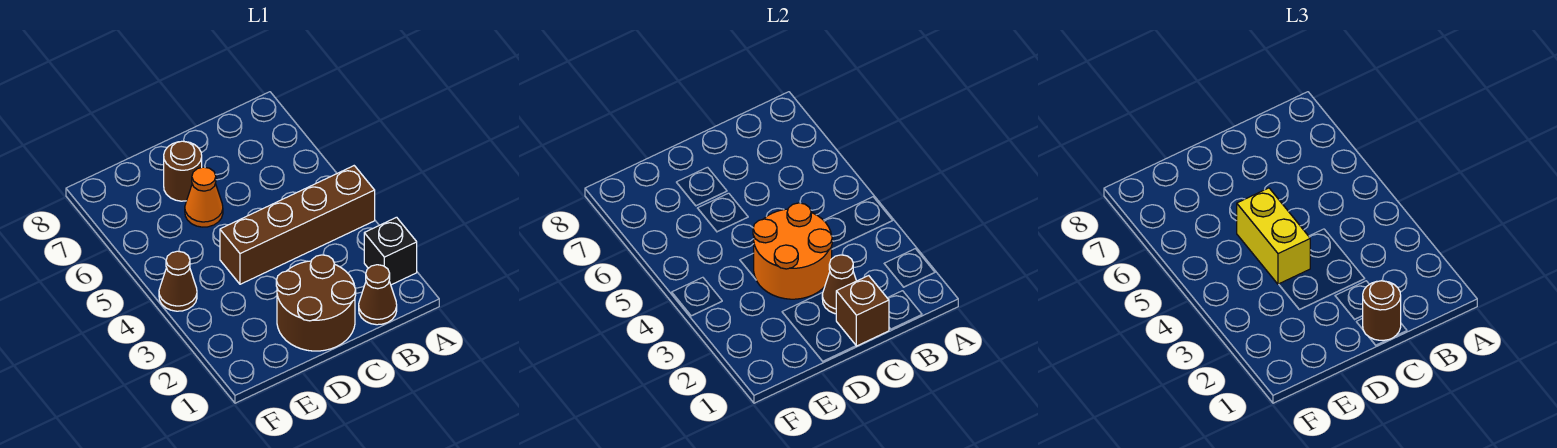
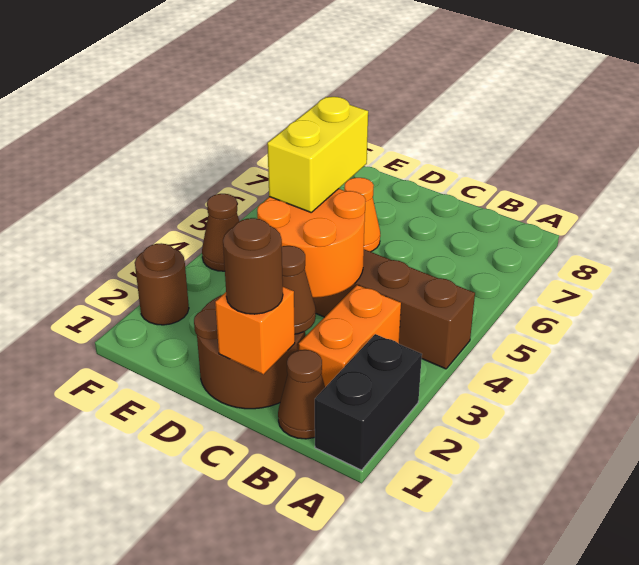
black 1x1 brick [364,217,417,285] -> black 1x2 brick [315,334,422,470]
none -> orange 1x2 brick [299,285,401,387]
brown 1x1 brick [836,276,889,346] -> orange 1x1 brick [215,287,295,374]
brown 1x1 round brick [164,141,202,201] -> brown 1x1 round brick moved to [135,243,189,325]

